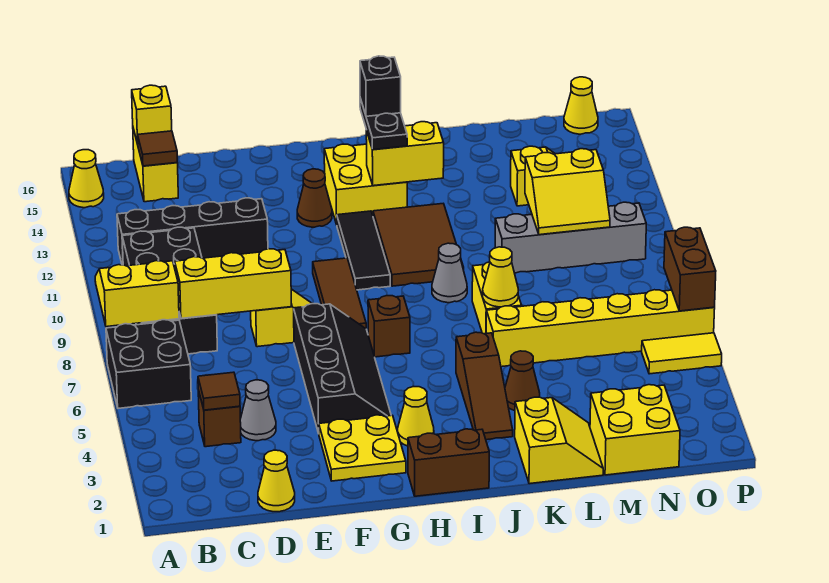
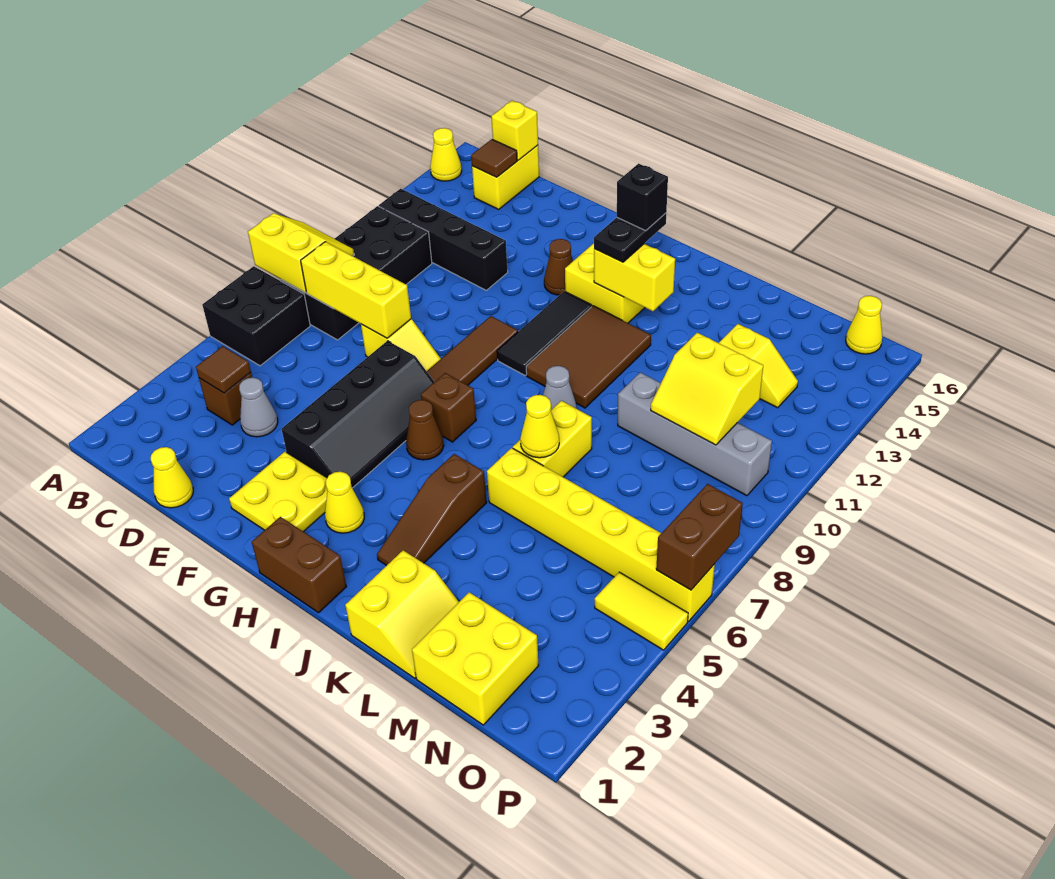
brown 1x1 cone [505,351,540,411] -> brown 1x1 cone moved to [406,400,444,460]

